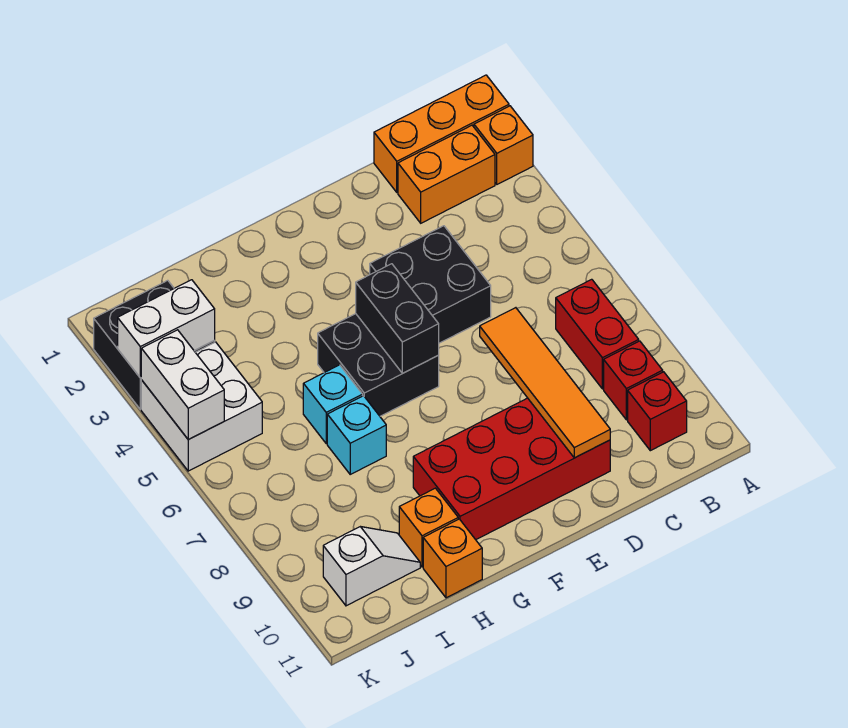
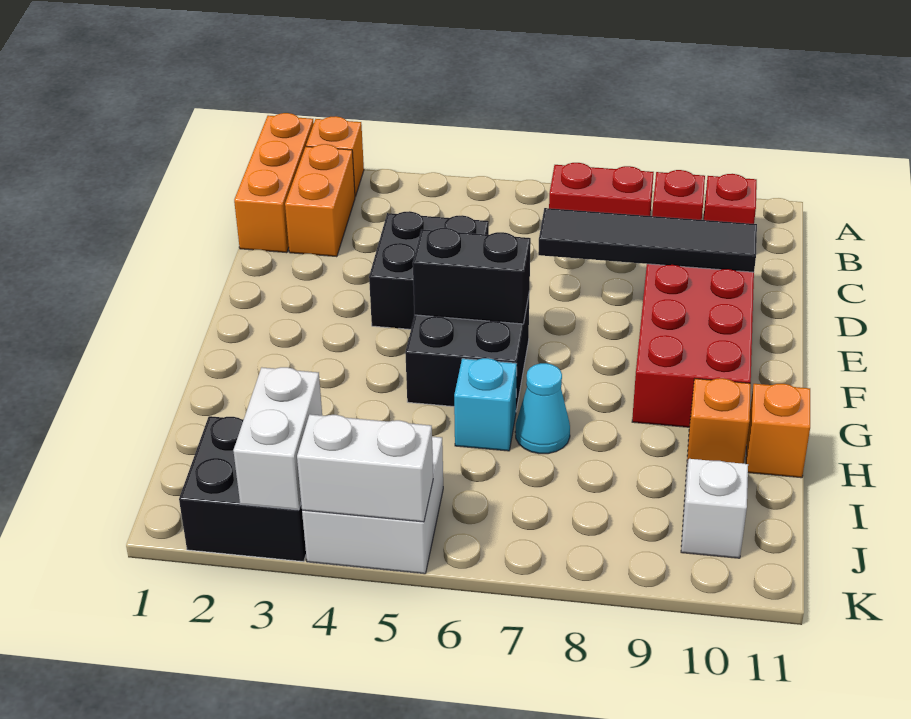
orange 1x4 tile [480,308,610,458] -> black 1x4 tile [538,208,757,272]
cyan 1x1 brick [327,396,386,474] -> cyan 1x1 cone [515,363,570,454]

